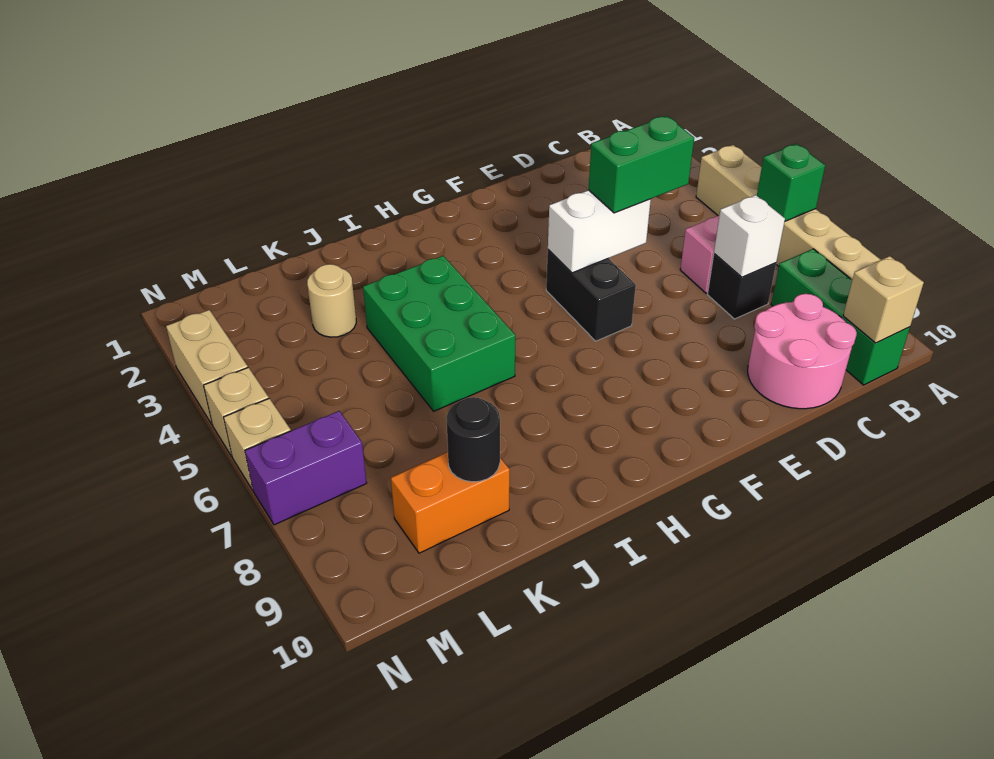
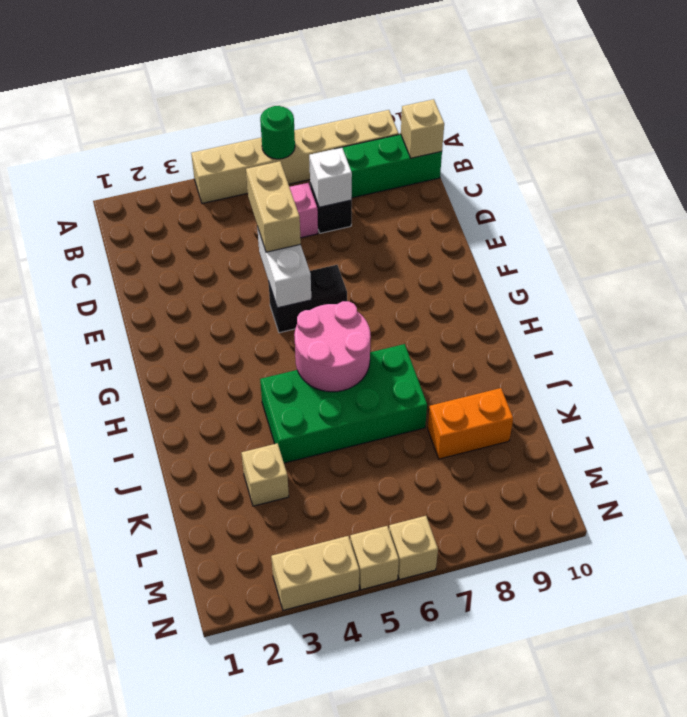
green 1x1 brick [757,144,825,221] -> green 1x1 round brick [260,106,295,159]
pink 2x2 round brick [748,294,857,409] -> pink 2x2 round brick moved to [294,301,371,392]
green 1x2 brick [588,116,694,213] -> tan 1x2 brick [246,161,301,252]
green 2x3 brick [363,256,515,411] -> green 2x4 brick [260,344,427,463]
tan 1x1 round brick [307,264,356,337] -> tan 1x1 brick [241,443,289,506]
orange 1x2 brick [391,452,510,553] -> orange 1x2 brick turned to [428,388,513,459]
black 1x1 round brick [446,397,500,482] -> none
purple 1x2 brick [245,411,367,525] -> none

